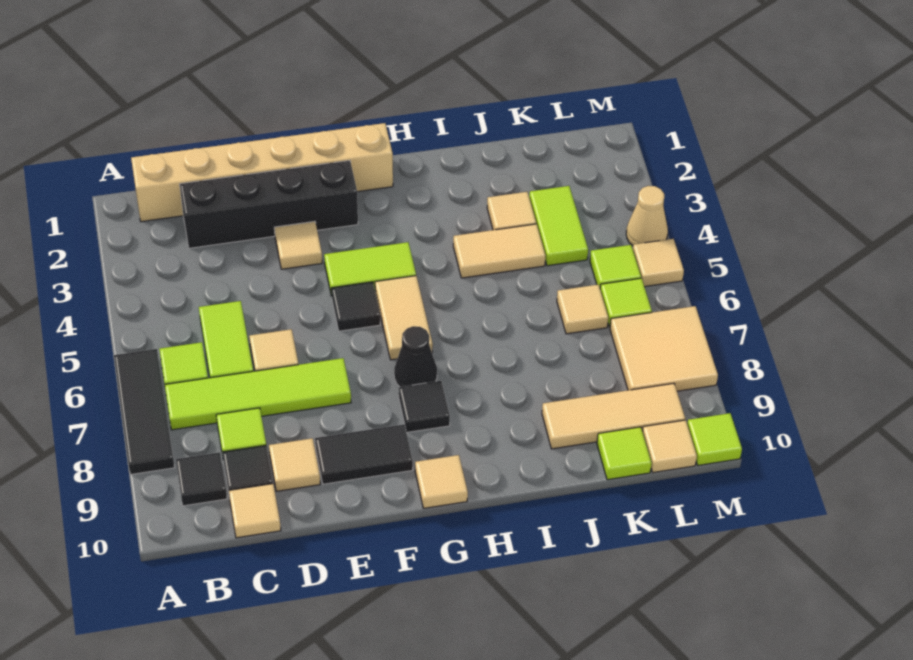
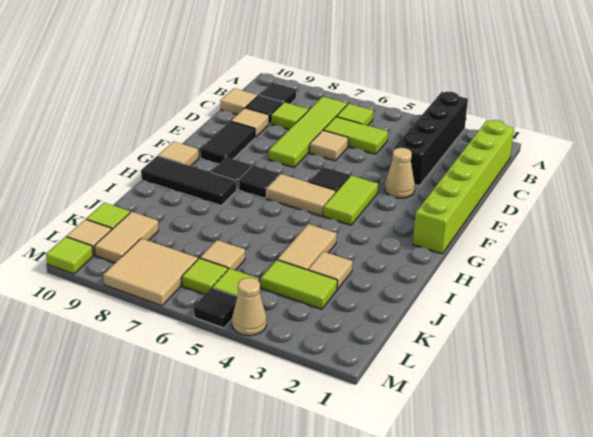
black 1x3 tile [114,349,175,474] -> black 1x3 tile moved to [141,156,237,205]
tan 1x6 brick [131,123,393,222] -> lime 1x6 brick [413,120,514,254]
black 1x4 brick [180,160,358,248] -> black 1x4 brick moved to [395,92,468,186]
tan 1x1 tile [274,221,322,269] -> tan 1x1 cone [385,148,415,198]
black 1x1 cone [394,326,437,387] -> black 1x1 tile [239,166,279,198]
tan 1x3 tile [542,383,685,449] -> tan 1x2 tile [95,212,159,263]
tan 1x1 tile [633,239,684,287] -> black 1x1 tile [194,288,237,328]

